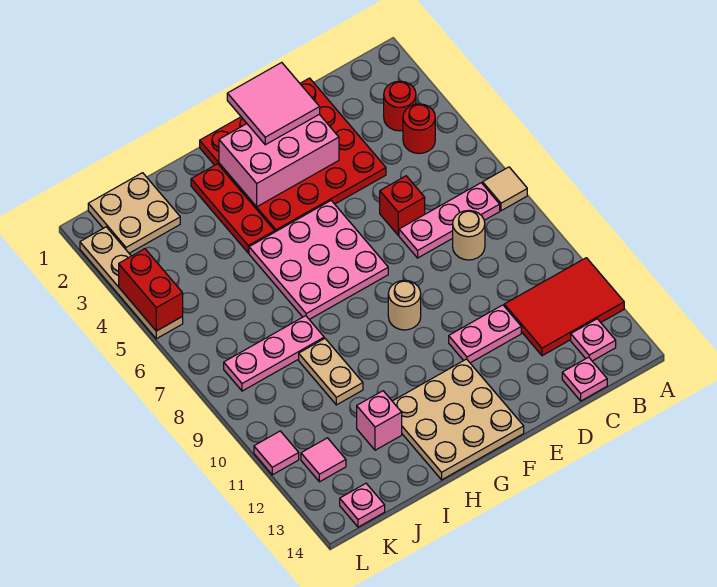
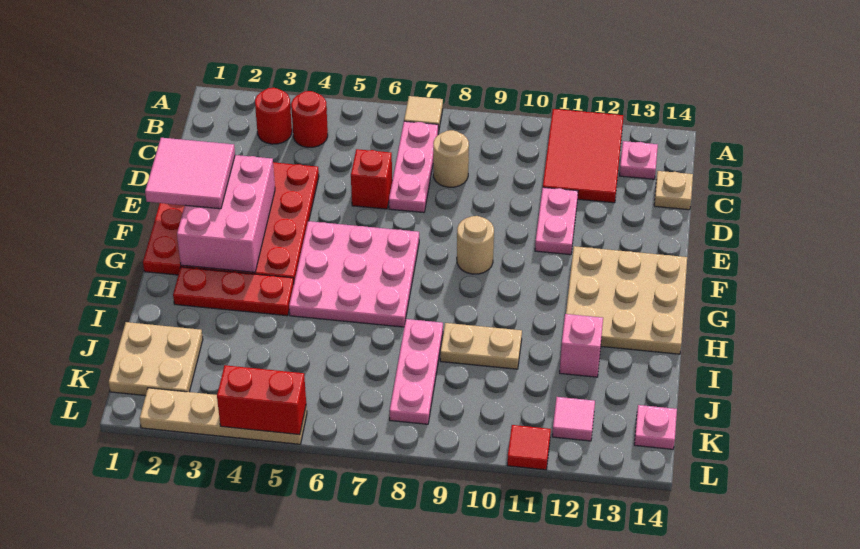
pink 1x1 plate [562,357,607,401] -> tan 1x1 plate [654,171,693,210]
pink 1x1 tile [254,431,299,475] -> red 1x1 tile [507,425,551,470]

